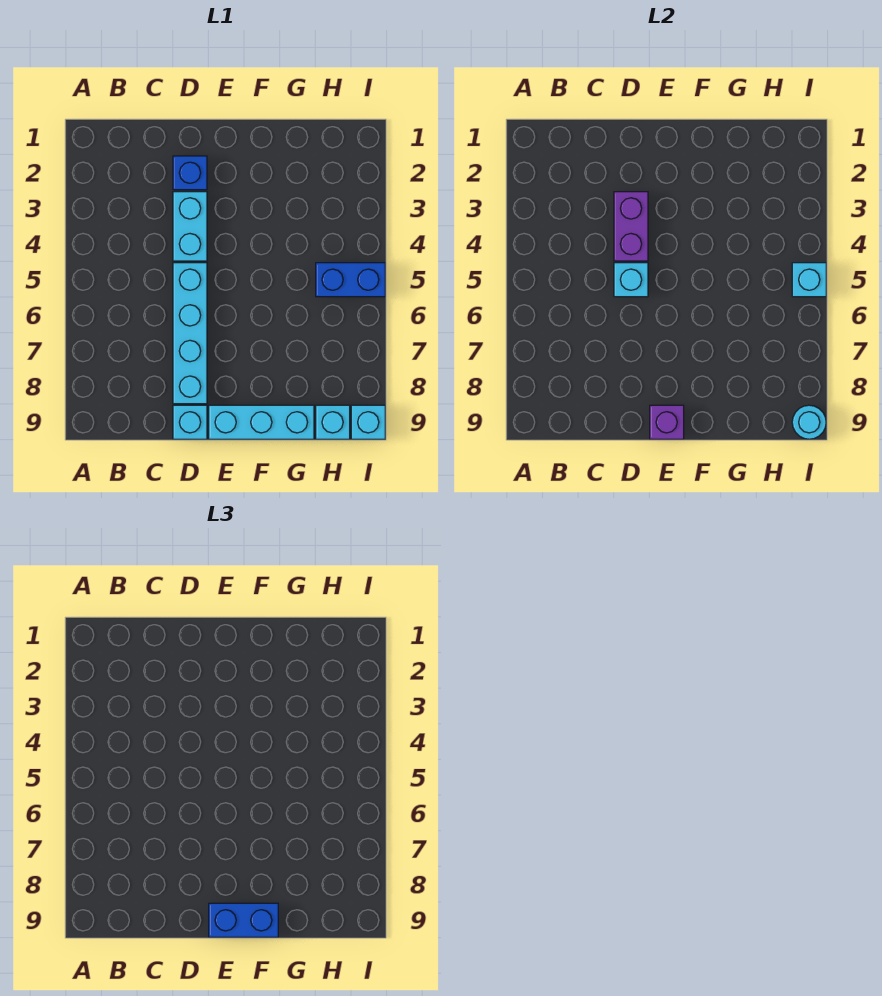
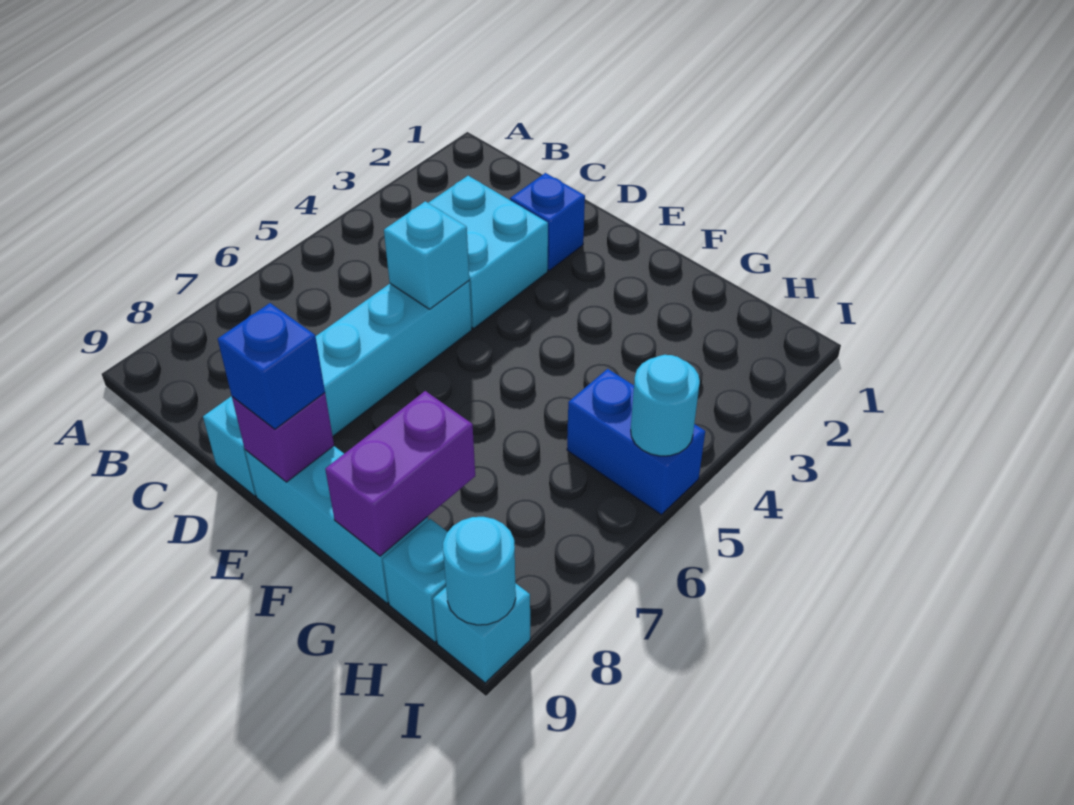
cyan 1x2 brick [173,192,207,261] -> cyan 2x2 brick [429,176,548,328]
purple 1x2 brick [614,192,648,261] -> purple 1x2 brick moved to [325,391,475,556]
blue 1x2 brick [209,903,278,937] -> blue 1x1 brick [218,303,325,429]
cyan 1x1 brick [792,263,826,297] -> cyan 1x1 round brick [631,355,700,456]

